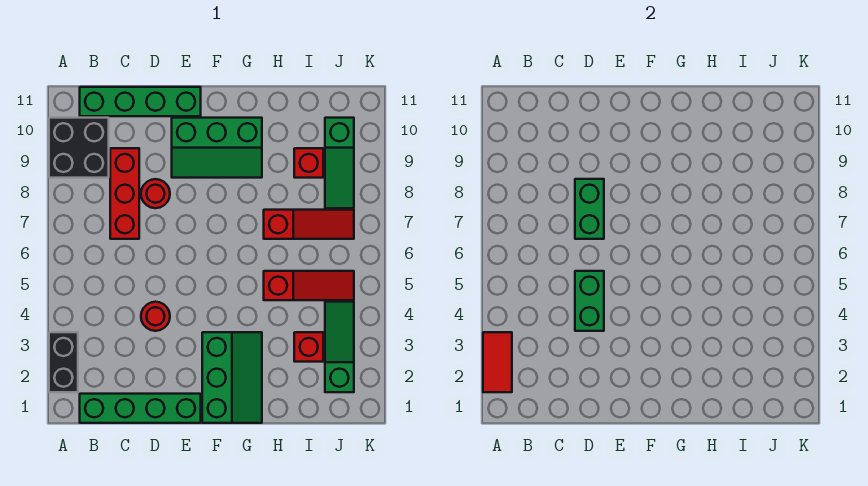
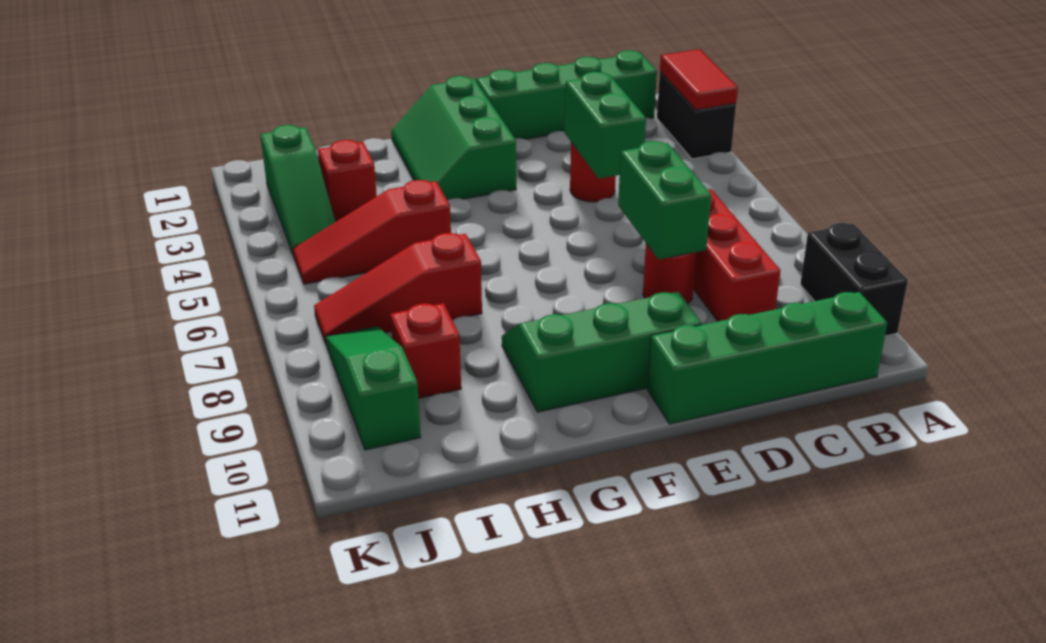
black 2x2 brick [49,118,109,178] -> black 1x2 brick [800,223,908,336]

